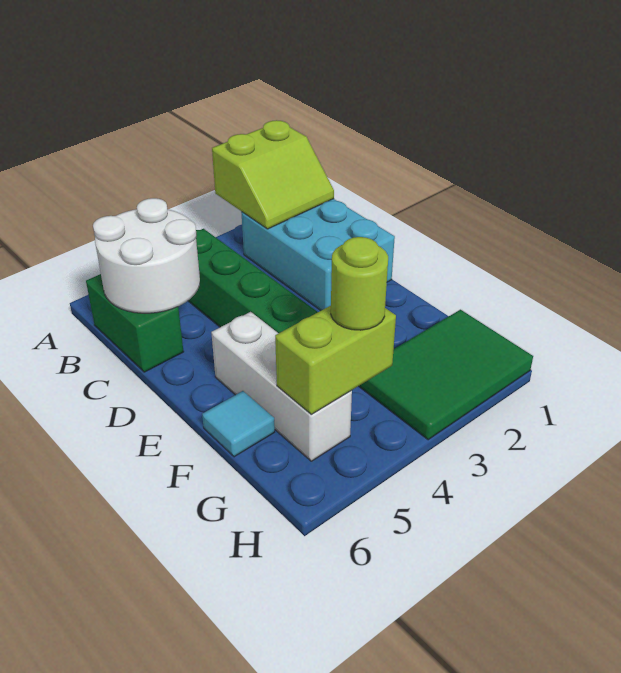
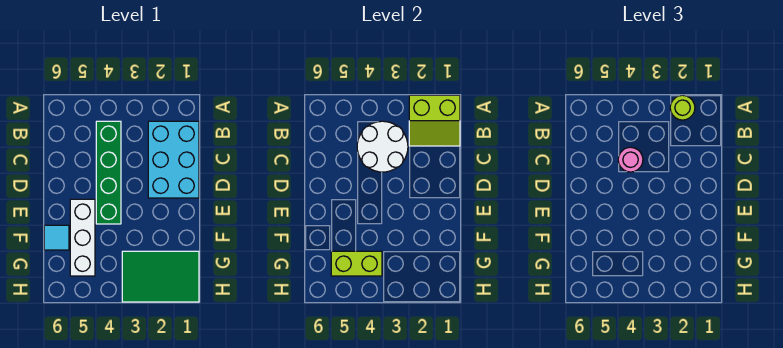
white 2x2 round brick [93,198,200,313] -> white 2x2 round brick moved to [357,121,408,172]
green 1x2 brick [86,274,184,372] -> none
none -> pink 1x1 round brick [618,147,643,172]
lime 1x1 round brick [331,237,388,330] -> lime 1x1 round brick moved to [670,95,695,120]

